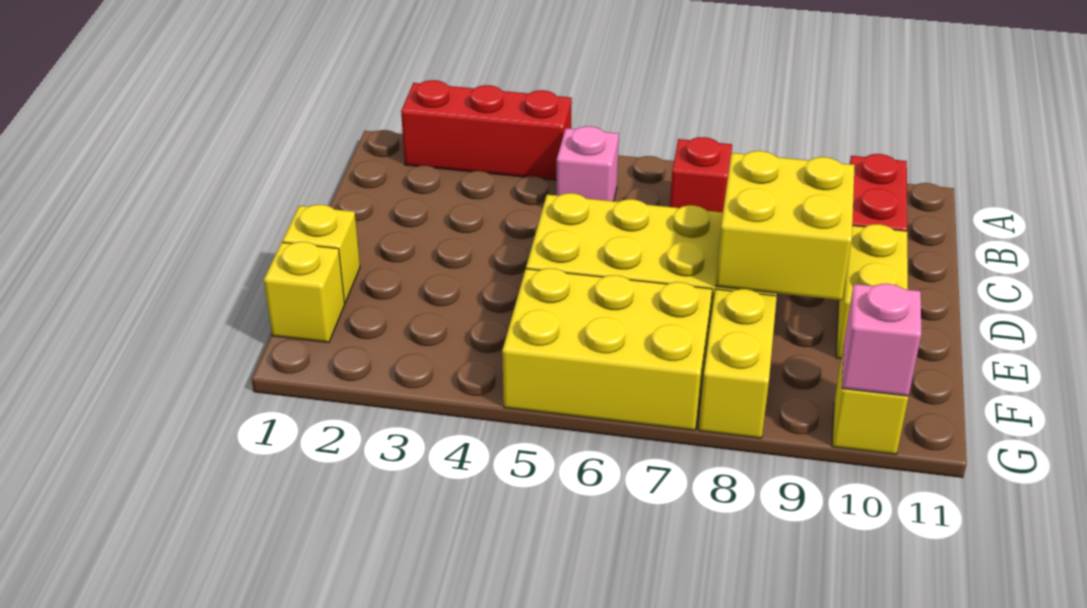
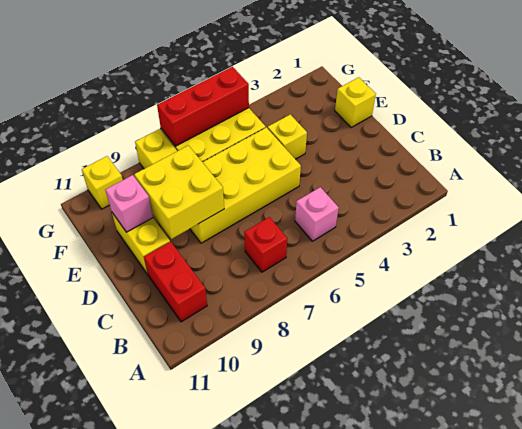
red 1x3 brick [401,80,572,180] -> red 1x3 brick moved to [157,67,249,146]
yellow 1x1 brick [264,242,345,343] -> yellow 1x1 brick moved to [268,114,307,159]
pink 1x1 brick [842,284,921,396] -> pink 1x1 brick moved to [106,175,153,232]

